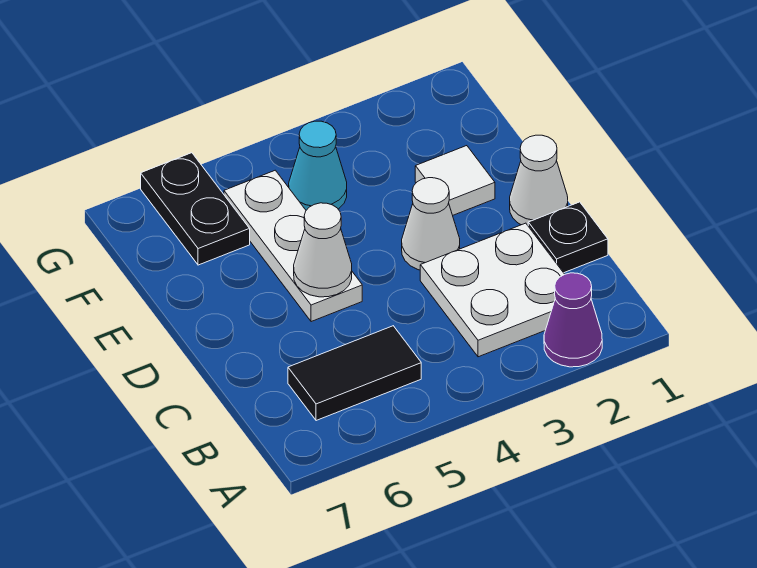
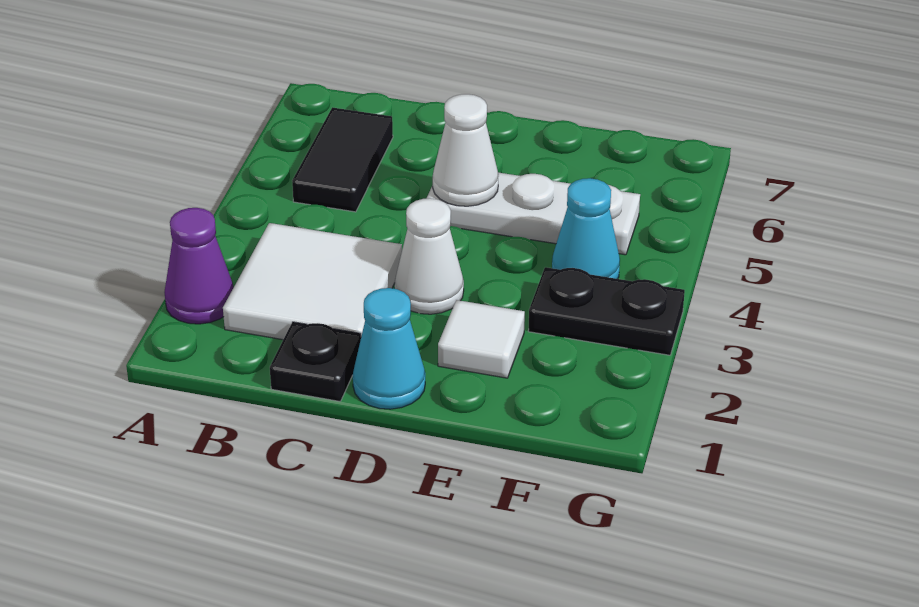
white 2x2 plate [420,223,565,357] -> white 2x2 tile [223,223,402,340]
white 1x1 cone [510,135,568,225] -> cyan 1x1 cone [353,288,425,409]
black 1x2 plate [141,153,250,265] -> black 1x2 plate moved to [528,267,685,355]

